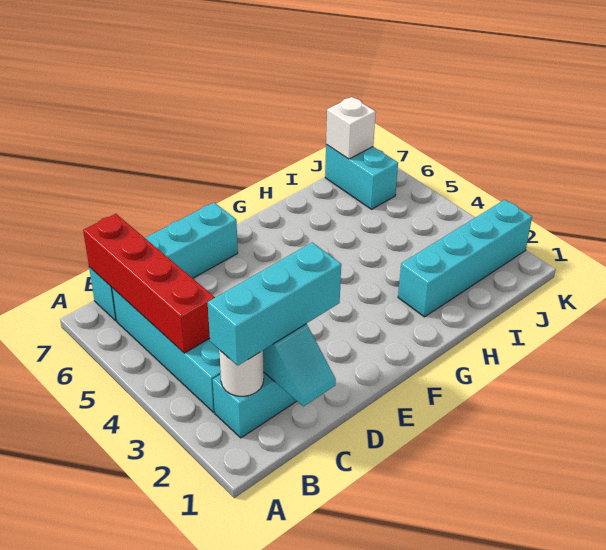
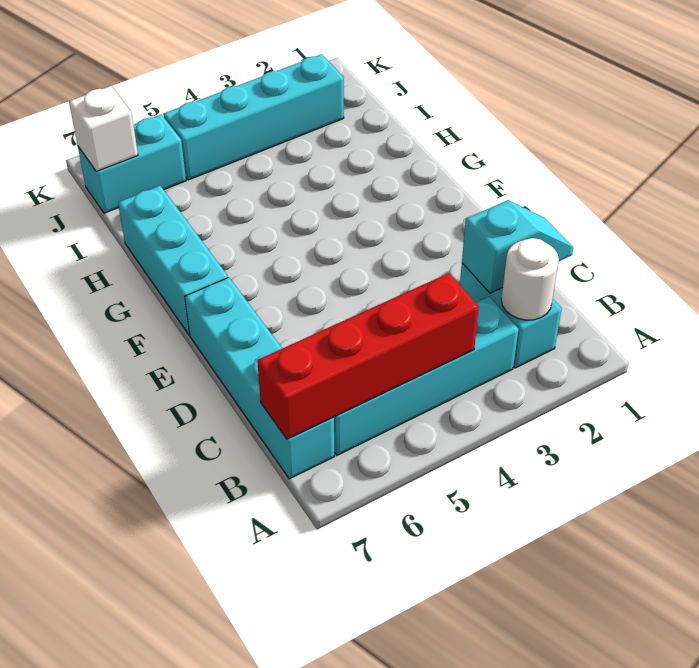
cyan 1x3 brick [208,242,341,365] -> cyan 1x3 brick moved to [118,186,228,335]
cyan 1x4 brick [398,200,532,317] -> cyan 1x4 brick turned to [163,54,344,180]

